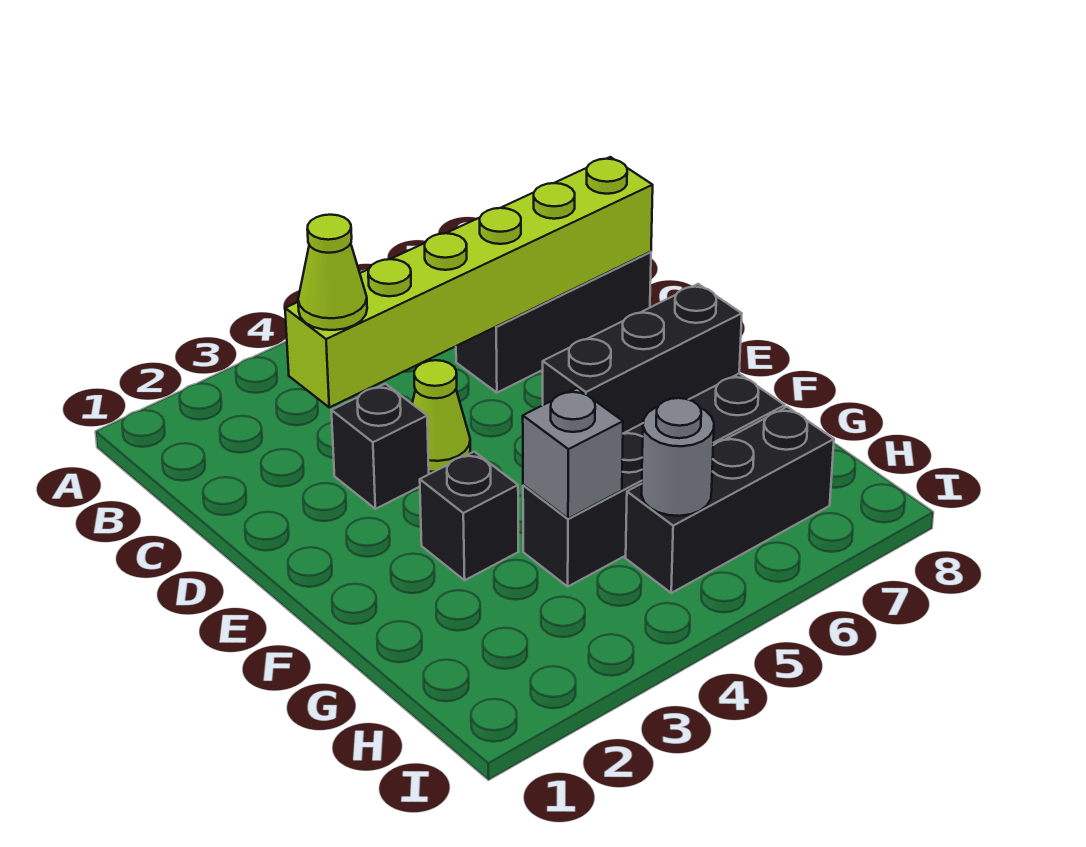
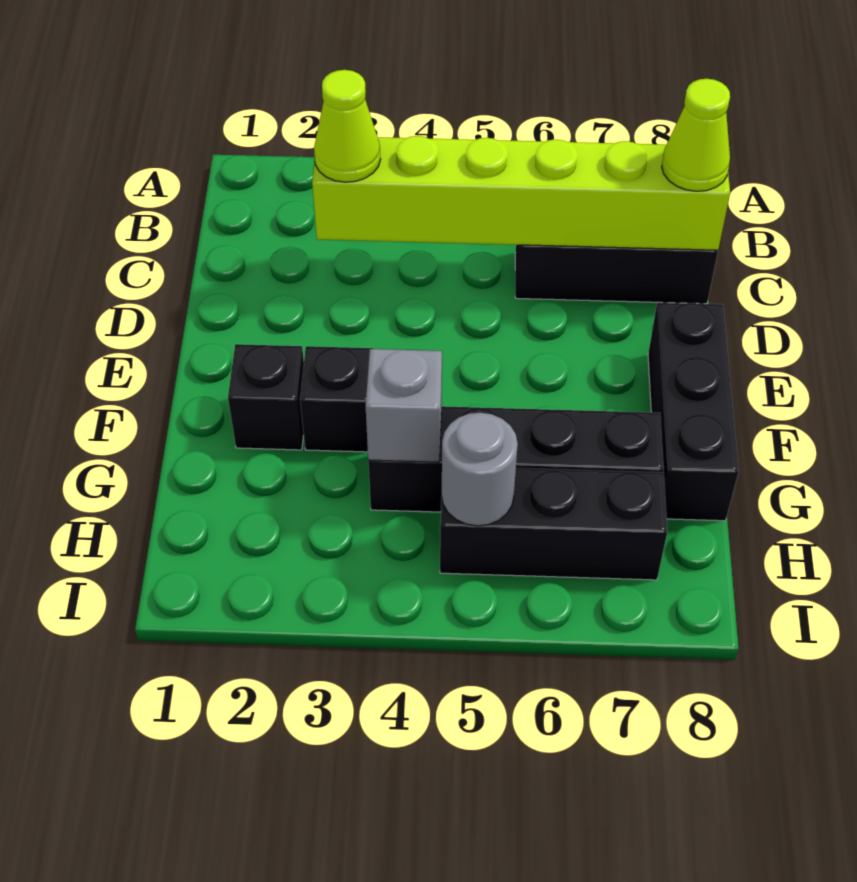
black 1x1 brick [331,384,429,509] -> black 1x1 brick moved to [228,344,304,450]
lime 1x1 cone [412,360,470,472] -> lime 1x1 cone moved to [662,79,730,191]
black 1x3 brick [543,284,742,433] -> black 1x3 brick turned to [648,303,739,521]

